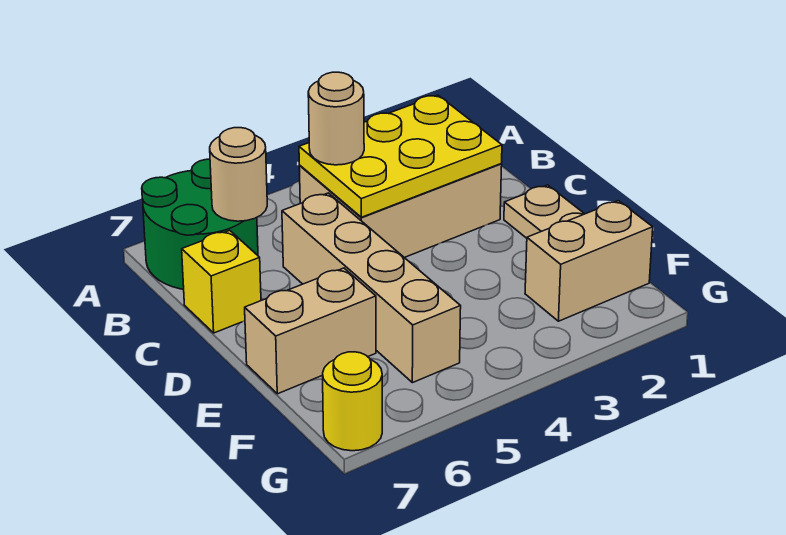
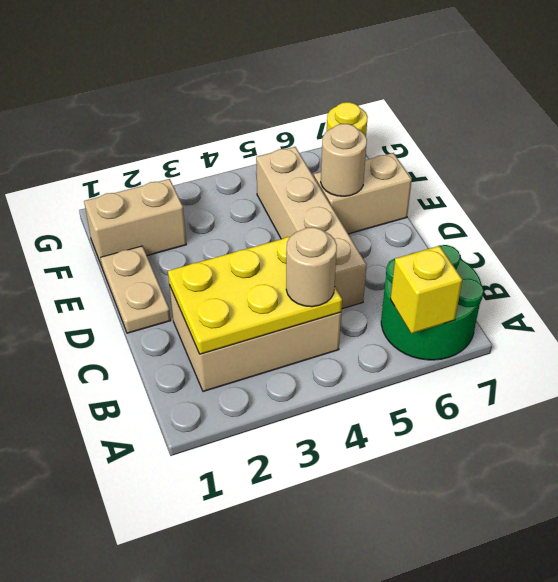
tan 1x1 round brick [210,128,267,221] -> tan 1x1 round brick moved to [321,124,367,196]
yellow 1x1 brick [182,230,261,333] -> yellow 1x1 brick moved to [390,246,462,333]

